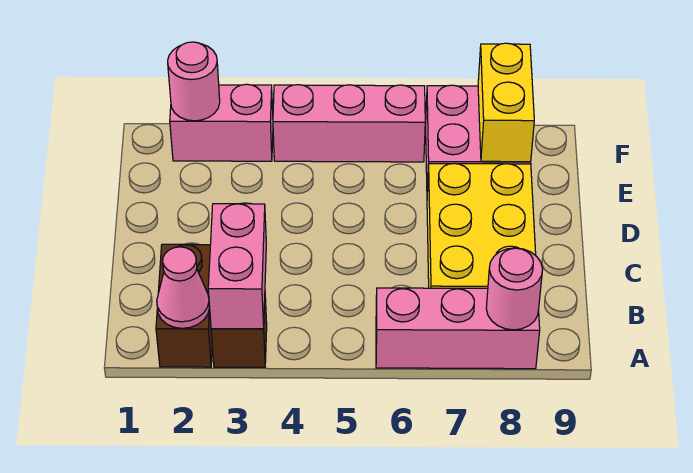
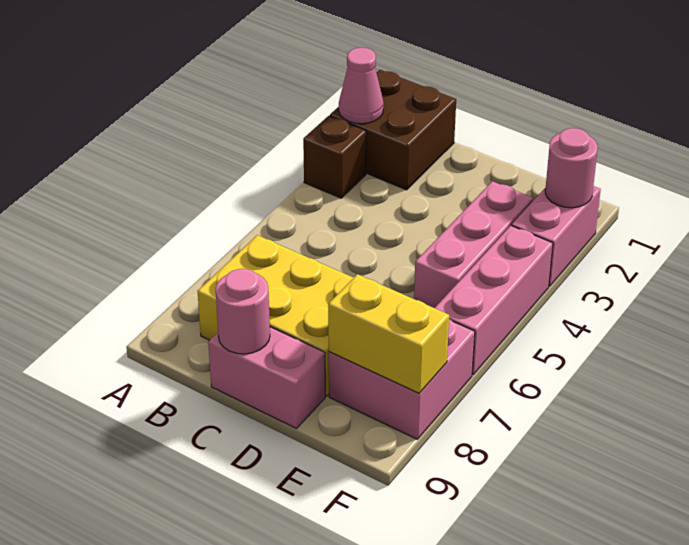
brown 1x2 brick [156,244,212,367] -> brown 2x2 brick [330,70,456,190]
pink 1x2 brick [208,204,266,329] -> pink 1x2 brick moved to [208,327,325,429]
pink 1x3 brick [376,288,540,369] -> pink 1x3 brick moved to [414,181,533,308]
pink 1x1 round brick [486,248,543,330] -> pink 1x1 round brick moved to [216,269,270,354]

